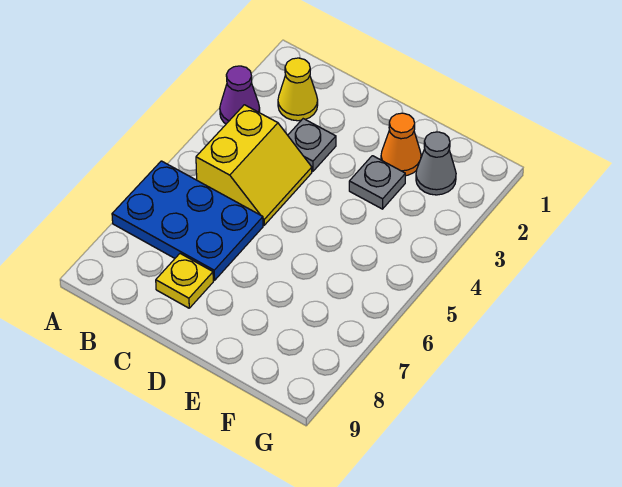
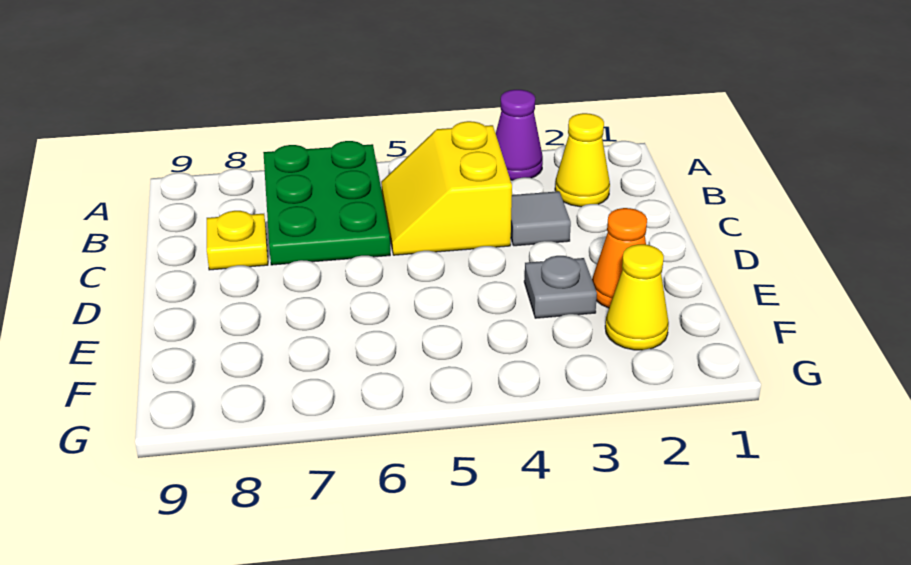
blue 2x3 plate [112,161,263,280] -> green 2x3 plate [263,141,390,265]
yellow 2x2 slope [196,105,312,225] -> yellow 2x2 slope turned to [381,121,512,255]
grey 1x1 plate [288,119,336,171] -> grey 1x1 tile [511,191,571,246]
grey 1x1 cone [416,132,456,195] -> yellow 1x1 cone [605,244,669,350]

